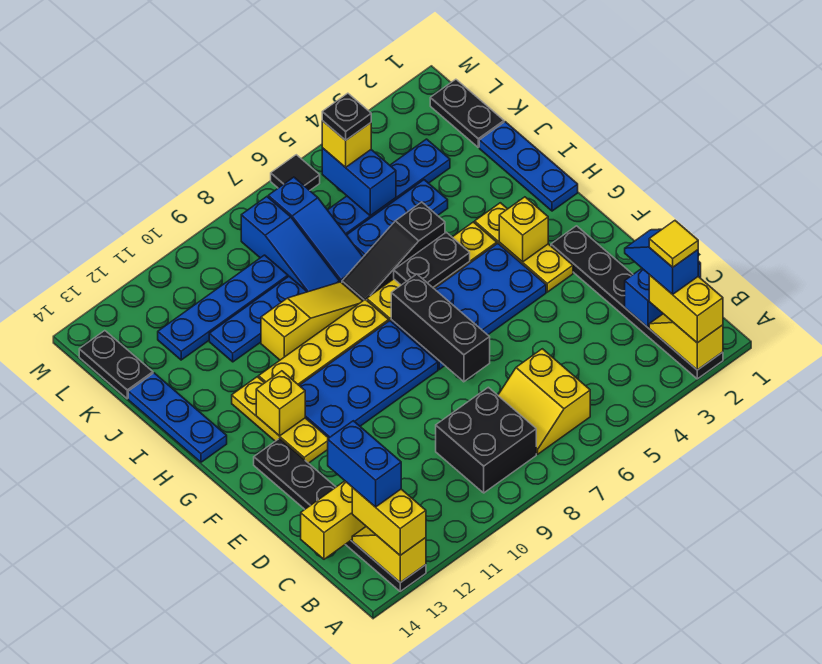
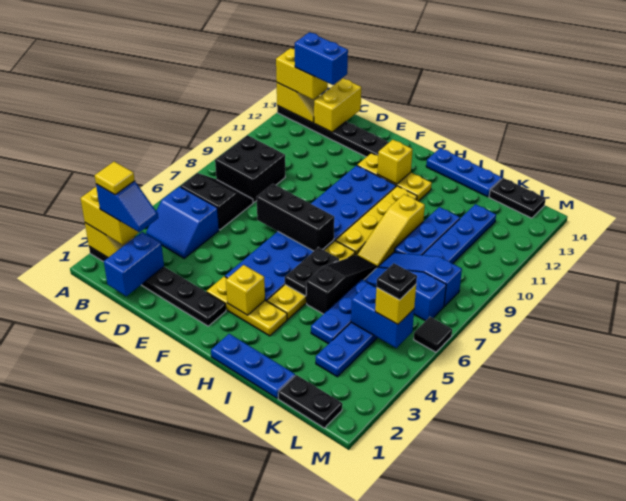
none -> blue 2x2 slope [146,187,219,258]
yellow 2x2 slope [498,349,590,454] -> black 2x2 slope [180,173,253,230]

